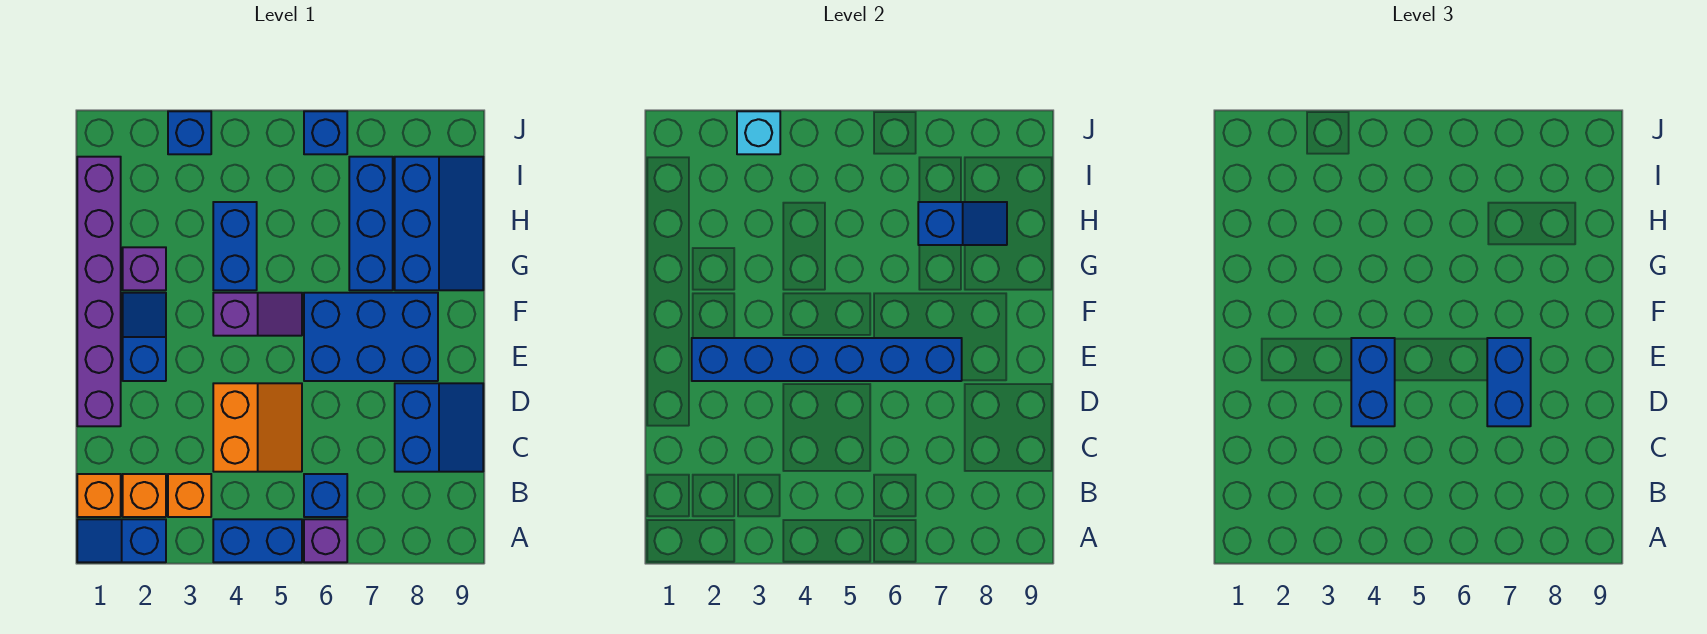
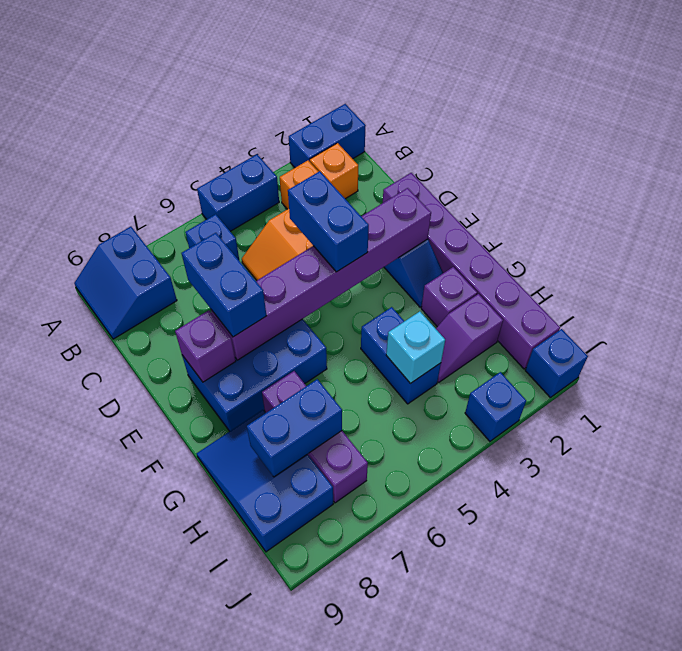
blue 1x2 slope [77,519,166,562] -> blue 1x2 brick [289,104,366,168]
purple 1x1 brick [304,519,347,562] -> purple 1x1 brick moved to [175,310,236,382]
orange 1x1 brick [77,474,121,517] -> none
blue 2x2 slope [395,383,483,472] -> blue 2x2 slope moved to [74,227,177,339]
blue 1x6 brick [692,338,962,381] -> purple 1x6 brick [211,188,431,360]
purple 1x2 slope [213,293,302,336] -> purple 1x2 slope moved to [436,294,503,382]
blue 1x3 brick [349,157,393,290] -> purple 1x3 brick [262,371,368,503]
blue 2x3 slope [395,157,483,290] -> blue 2x3 slope turned to [197,410,333,552]
blue 1x2 slope [918,202,1007,245] -> blue 1x2 brick [247,379,342,477]
cyan 1x1 brick [737,111,780,154] -> cyan 1x1 brick moved to [386,311,445,384]
blue 1x1 brick [304,111,347,154] -> blue 1x1 brick moved to [525,329,588,397]

